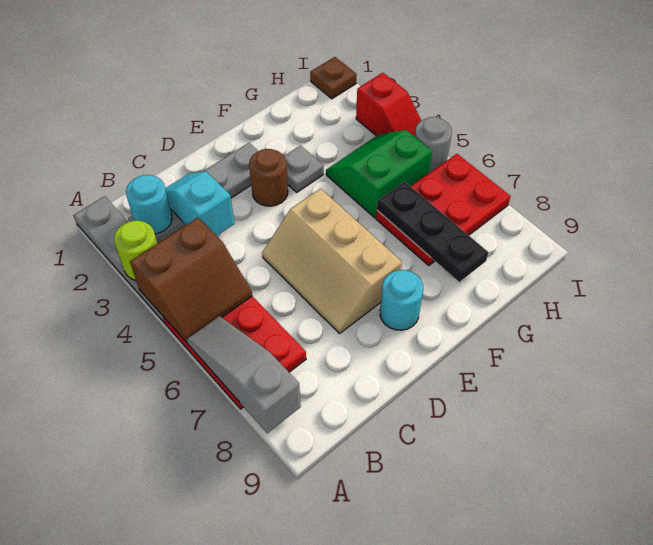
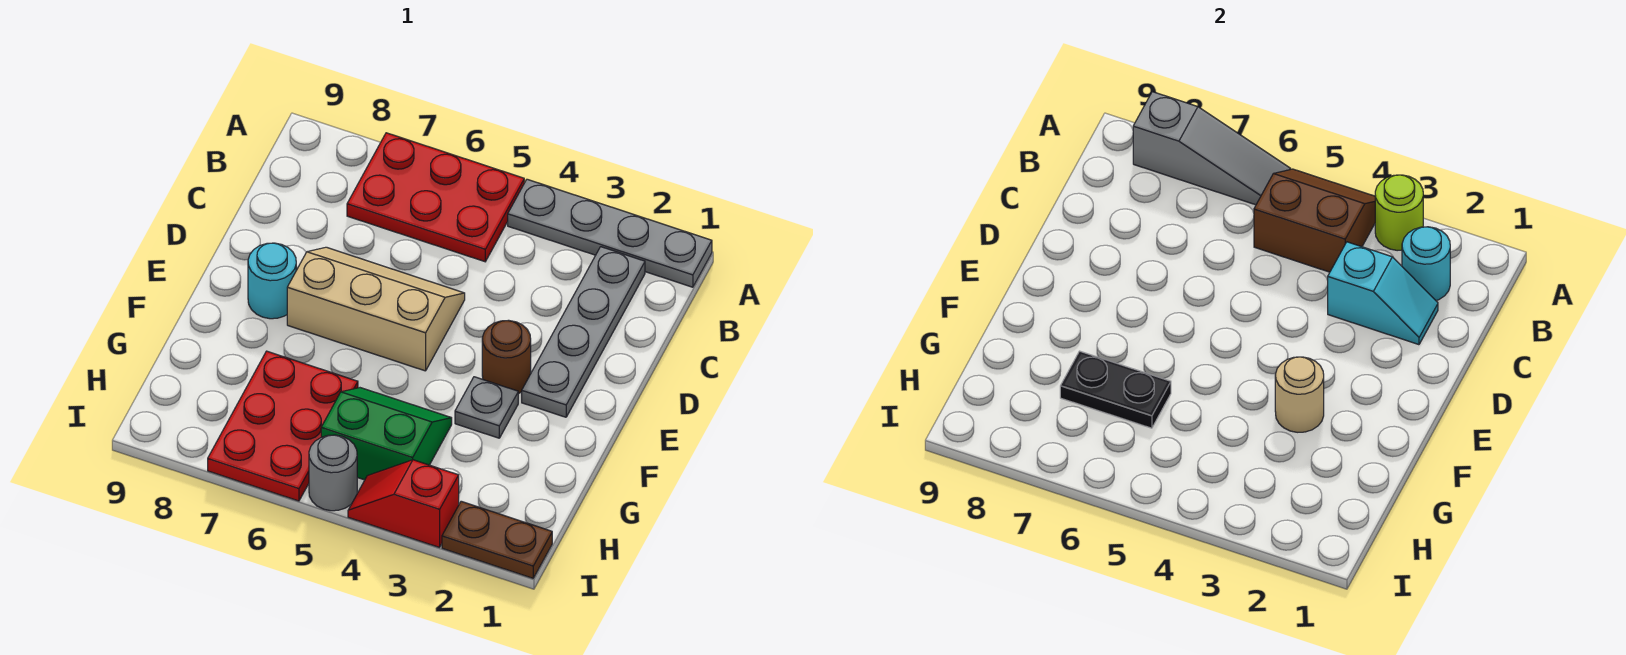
brown 2x2 slope [130,218,252,342] -> brown 2x2 slope turned to [1254,169,1375,272]
none -> tan 1x1 round brick [1275,357,1324,432]
green 2x2 slope [326,130,432,218] -> green 2x2 slope turned to [321,388,452,480]
black 1x3 plate [377,182,488,282] -> black 1x2 plate [1060,351,1171,428]
brown 1x1 plate [310,57,357,99] -> brown 1x2 plate [442,501,552,578]

